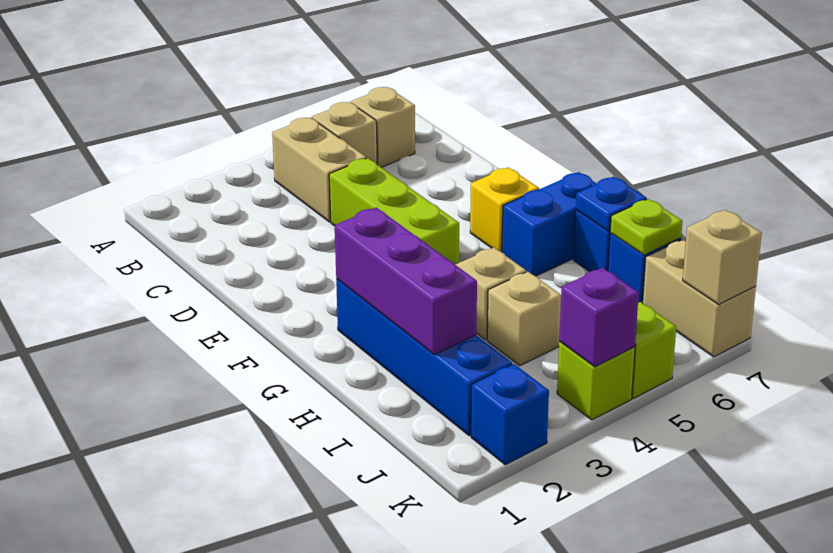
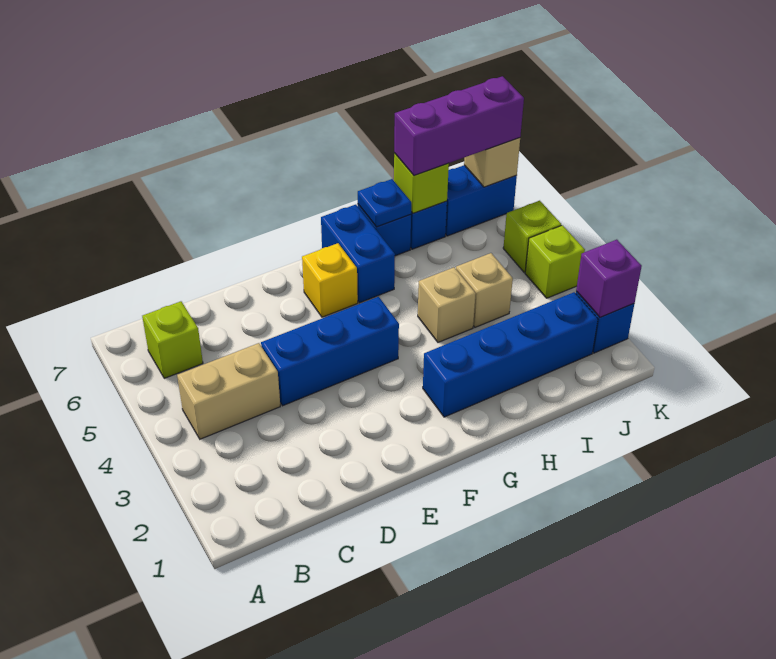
tan 1x1 brick [312,102,377,164] -> none
tan 1x1 brick [351,87,415,167] -> lime 1x1 brick [142,301,203,378]
lime 1x3 brick [329,158,459,265] -> blue 1x3 brick [261,297,399,406]
purple 1x3 brick [335,207,477,355] -> purple 1x3 brick moved to [394,76,524,176]
lime 1x1 plate [610,199,683,255] -> lime 1x1 brick [394,153,449,213]
tan 1x2 brick [643,239,756,357] -> blue 1x2 brick [446,165,517,236]
purple 1x1 brick [559,268,639,367] -> purple 1x1 brick moved to [576,240,642,317]

